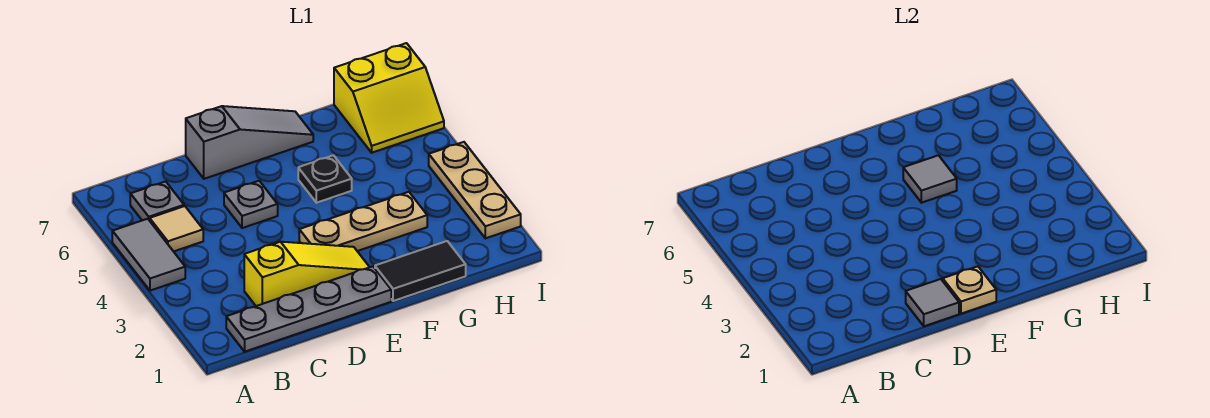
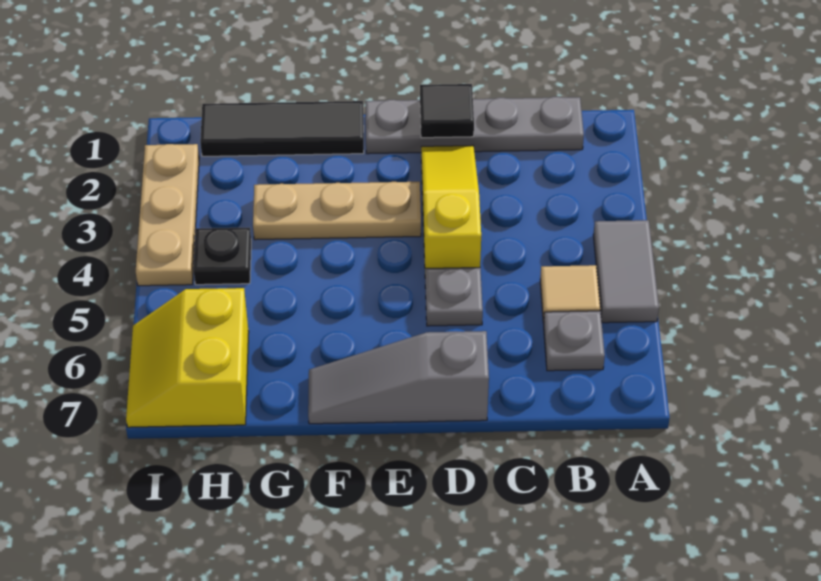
yellow 1x3 slope [244,242,369,306] -> yellow 1x3 slope turned to [421,145,481,268]
grey 1x1 tile [906,279,959,326] -> black 1x1 tile [420,84,474,138]
tan 1x1 plate [943,266,996,314] -> none
black 1x2 tile [375,241,466,301] -> black 1x3 tile [200,101,364,156]
black 1x1 plate [298,155,352,203] -> black 1x1 plate moved to [194,227,251,285]
grey 1x1 tile [903,155,957,203] -> none
yellow 2x2 slope [334,43,444,153] -> yellow 2x2 slope turned to [126,288,249,427]

